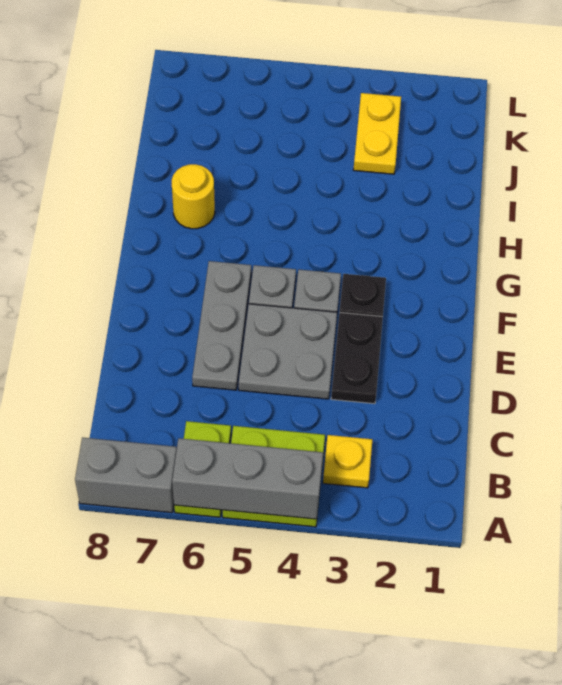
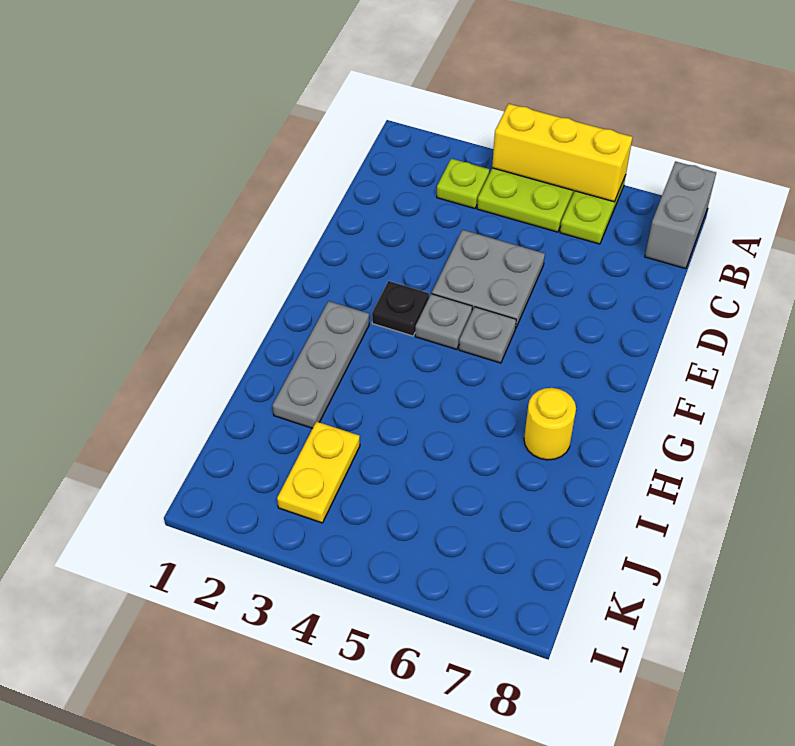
grey 1x3 brick [172,438,323,519] -> yellow 1x3 brick [492,104,633,202]
grey 1x2 brick [75,437,177,513] -> grey 1x2 brick turned to [645,162,716,269]
yellow 1x1 plate [323,435,372,488] -> lime 1x1 plate [437,159,489,208]
black 1x2 plate [331,312,383,404] -> none
grey 1x3 plate [192,261,251,390] -> grey 1x3 plate moved to [272,301,369,428]

